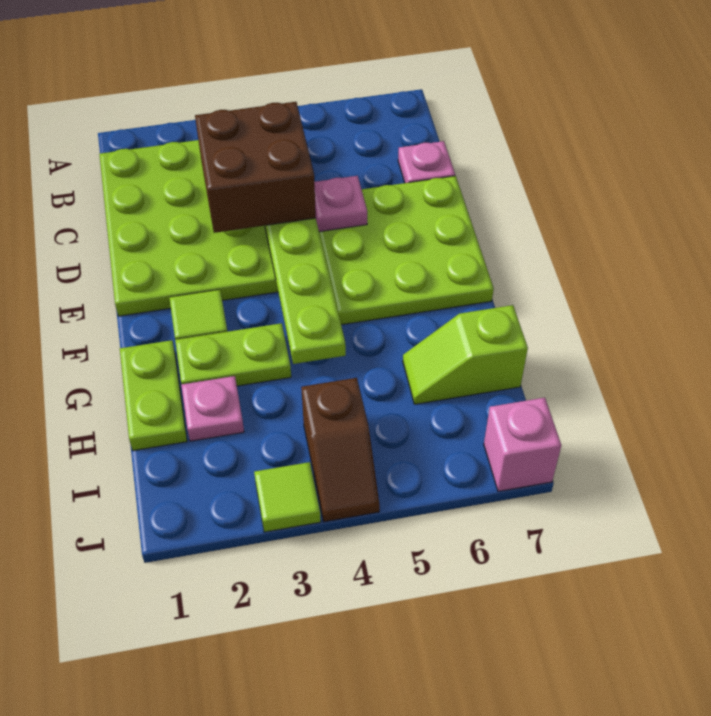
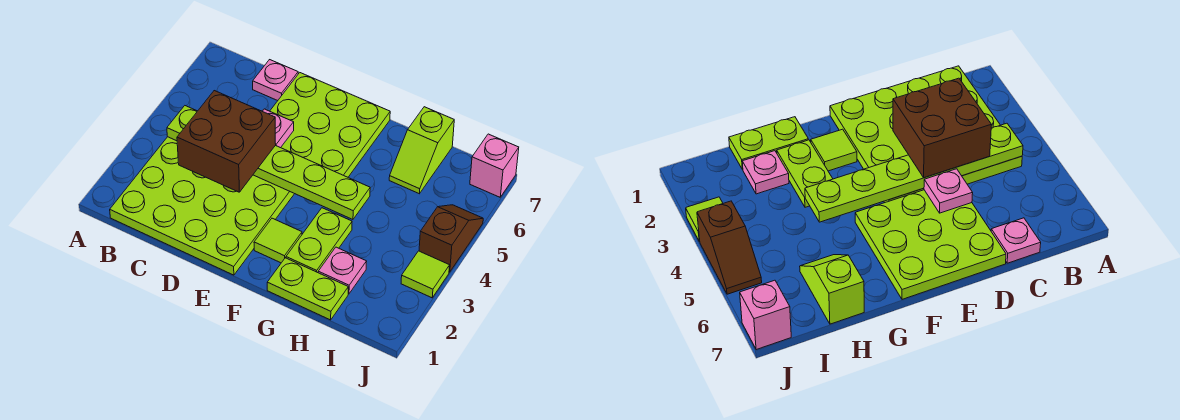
brown 1x2 slope [301,378,380,522] -> brown 1x2 slope turned to [419,205,483,272]

